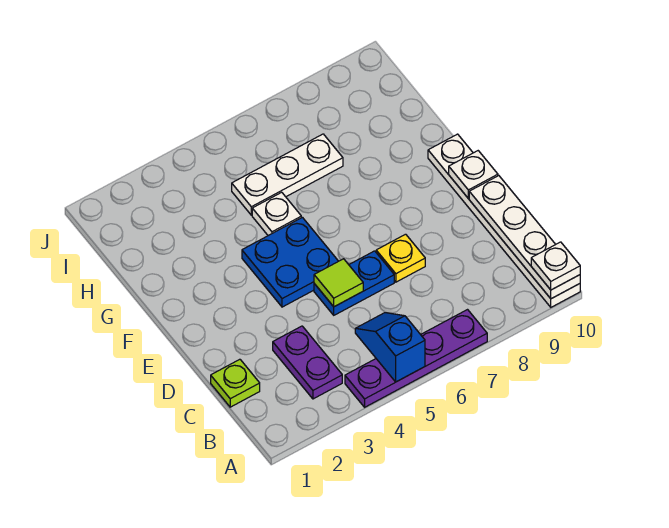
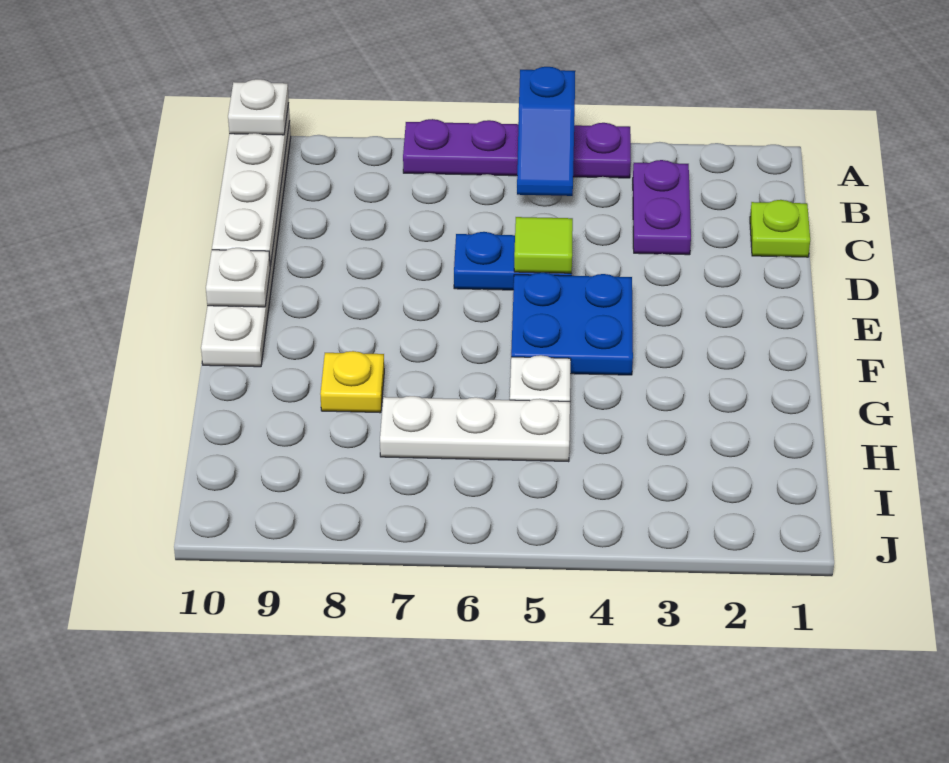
yellow 1x1 plate [376,234,425,282] -> yellow 1x1 plate moved to [320,351,384,413]

